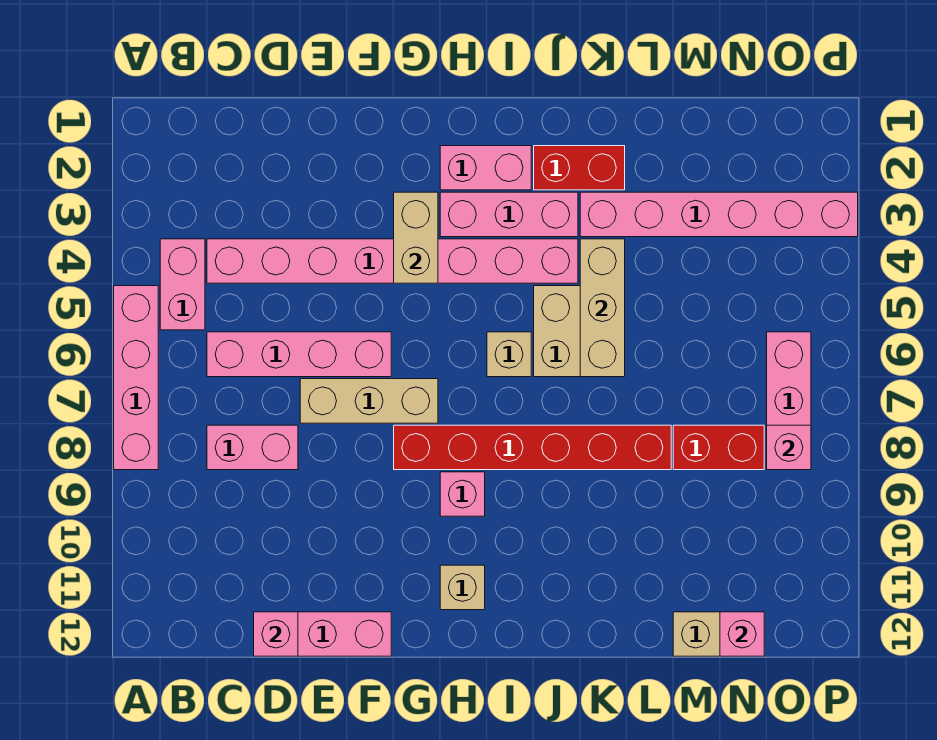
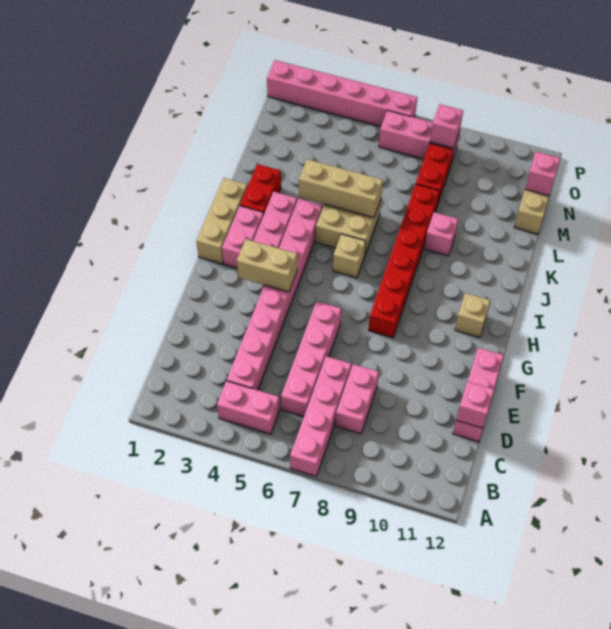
pink 1x4 brick [114,286,158,470] -> pink 1x4 brick turned to [290,356,352,476]
tan 1x3 brick [300,379,438,423] -> tan 1x3 brick moved to [196,178,247,264]
pink 1x1 brick [440,472,485,516] -> pink 1x1 brick moved to [424,212,458,256]
pink 1x6 brick [580,192,858,237] -> pink 1x6 brick turned to [267,60,417,126]

